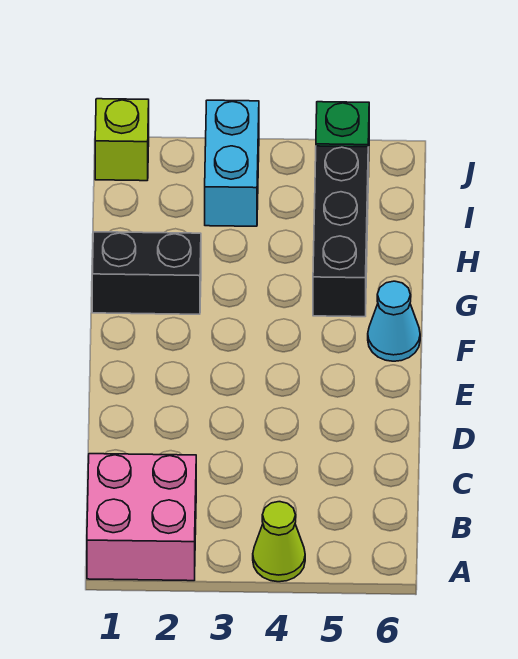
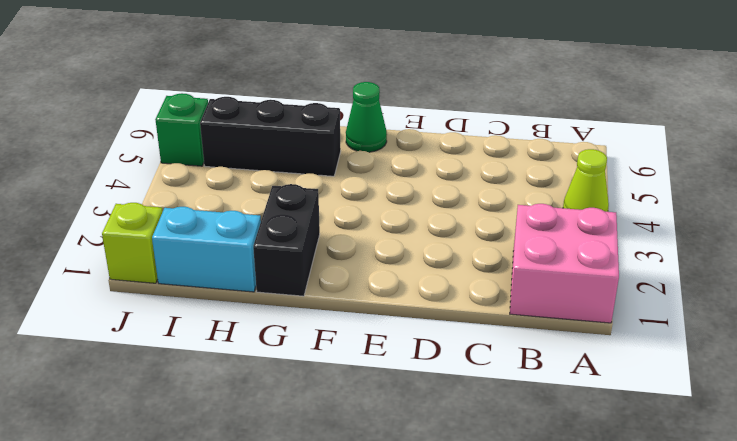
cyan 1x1 cone [368,281,420,361] -> green 1x1 cone [346,82,387,152]
cyan 1x2 brick [205,100,259,226] -> cyan 1x2 brick moved to [152,207,261,292]

